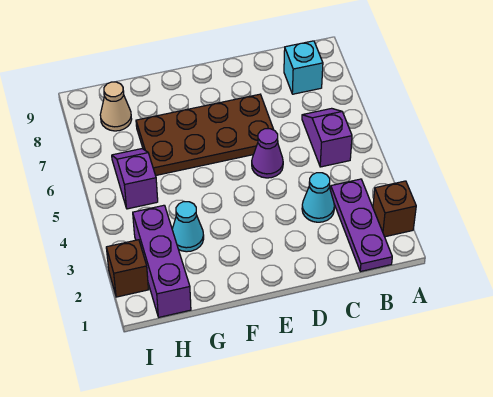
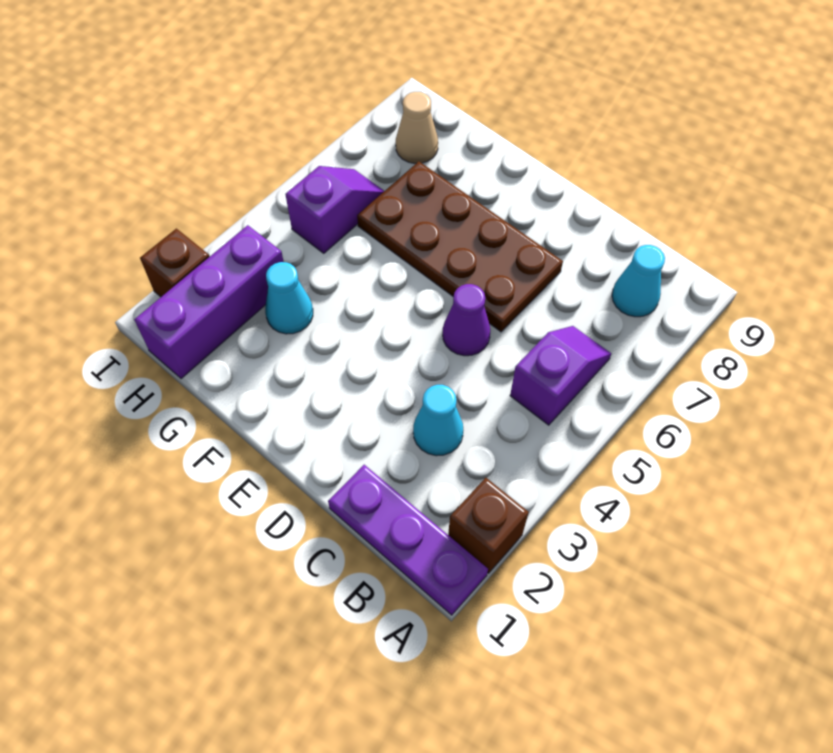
purple 1x3 plate [331,179,392,272] -> purple 1x3 plate turned to [328,465,488,615]
cyan 1x1 brick [284,41,323,94] -> cyan 1x1 cone [612,245,665,317]

